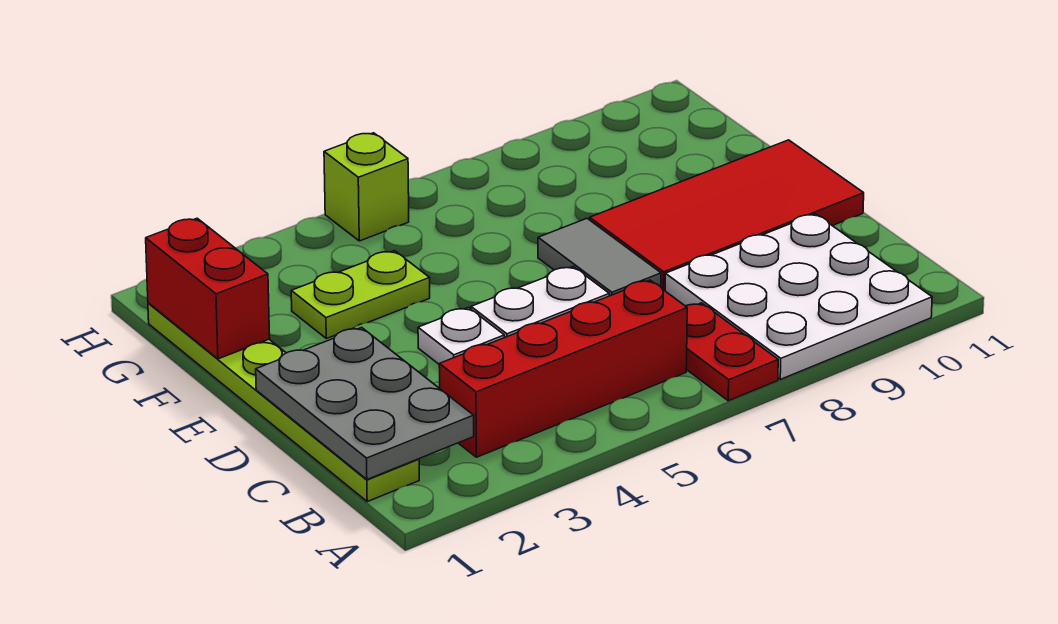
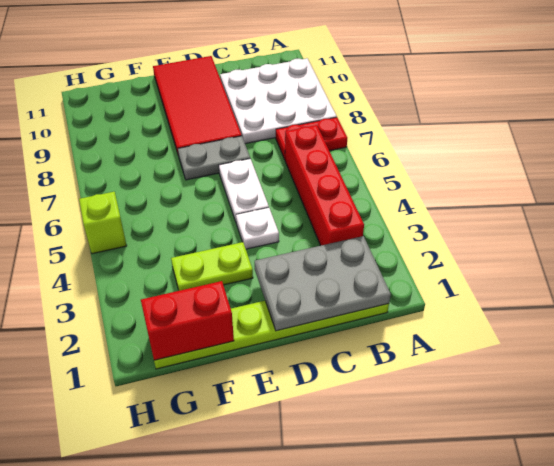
grey 1x2 tile [538,219,661,296] -> grey 1x2 plate [178,136,250,180]
lime 1x2 plate [291,251,430,339] -> lime 1x2 plate turned to [171,242,253,291]

